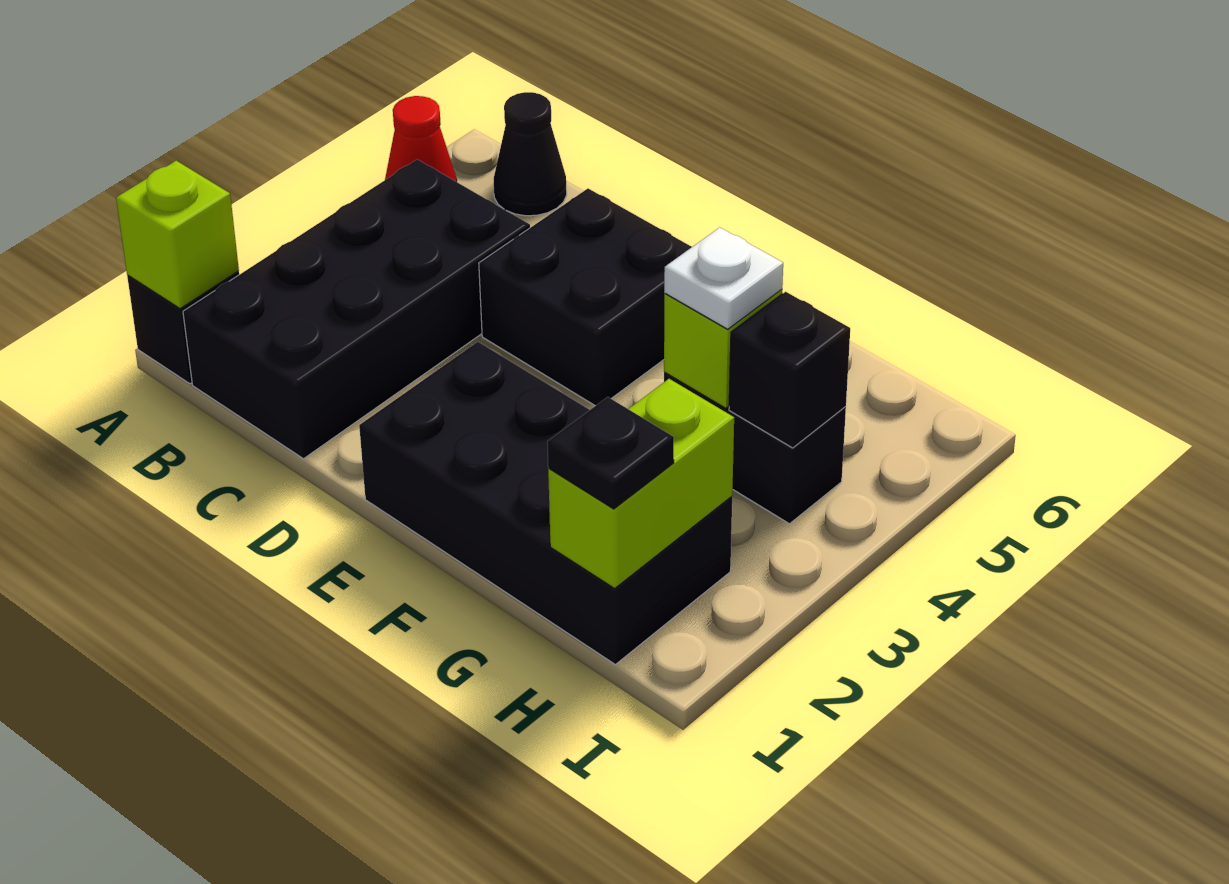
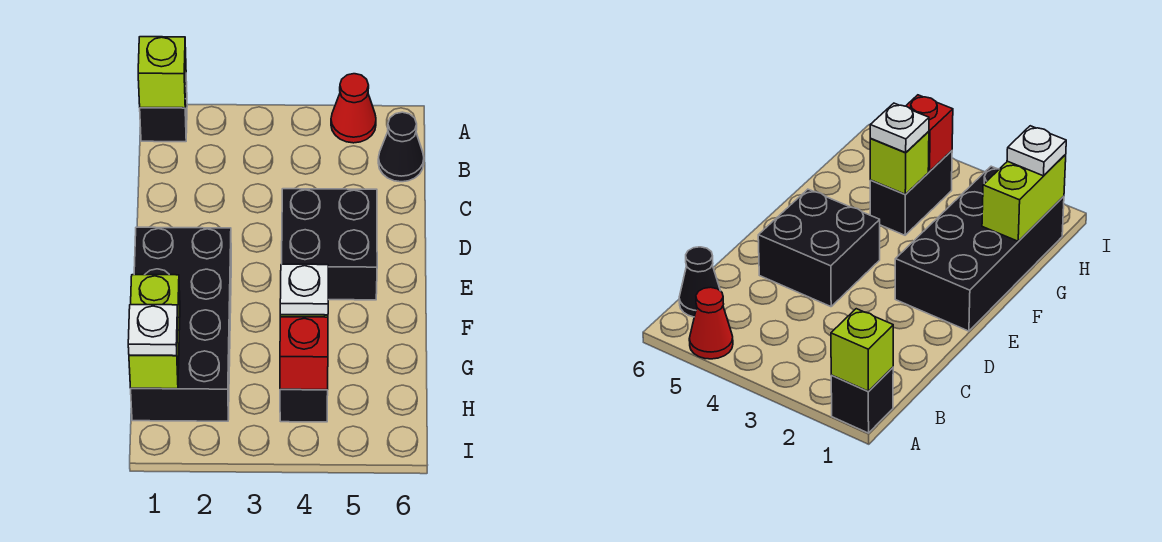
black 2x4 brick [183,159,530,459] -> none
lime 1x2 brick [548,379,734,588] -> lime 1x2 brick turned to [129,275,180,389]
black 1x1 plate [547,397,674,509] -> white 1x1 plate [128,305,178,356]
black 1x1 brick [729,292,850,448] -> red 1x1 brick [280,317,328,390]

